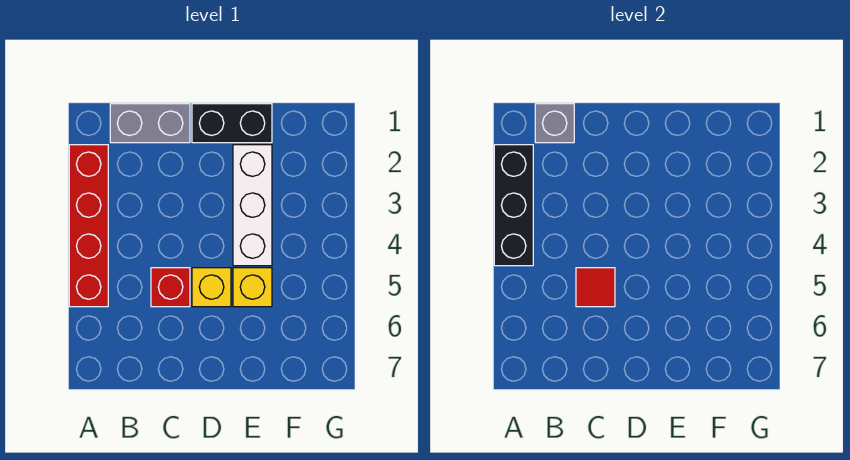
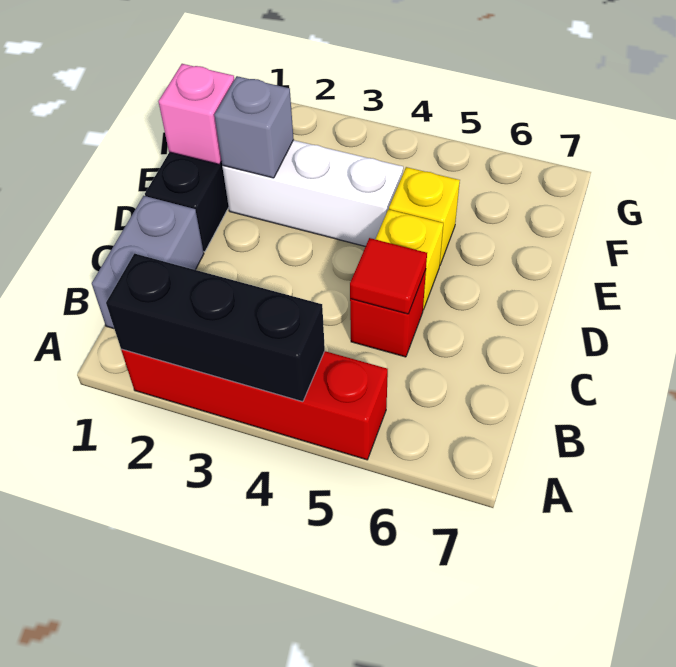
grey 1x1 brick [535,104,574,143] -> grey 1x1 brick moved to [215,76,294,178]
none -> pink 1x1 brick [159,64,234,165]

